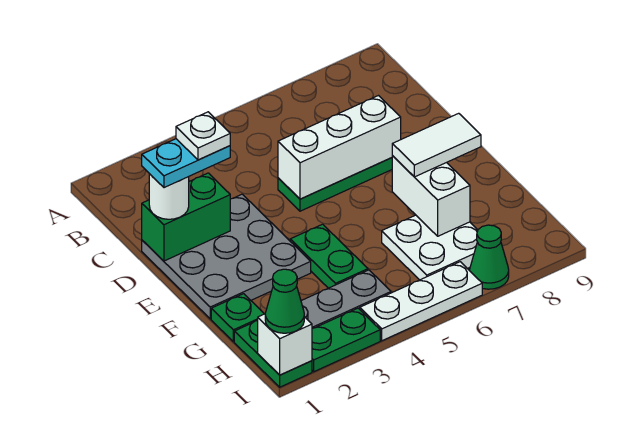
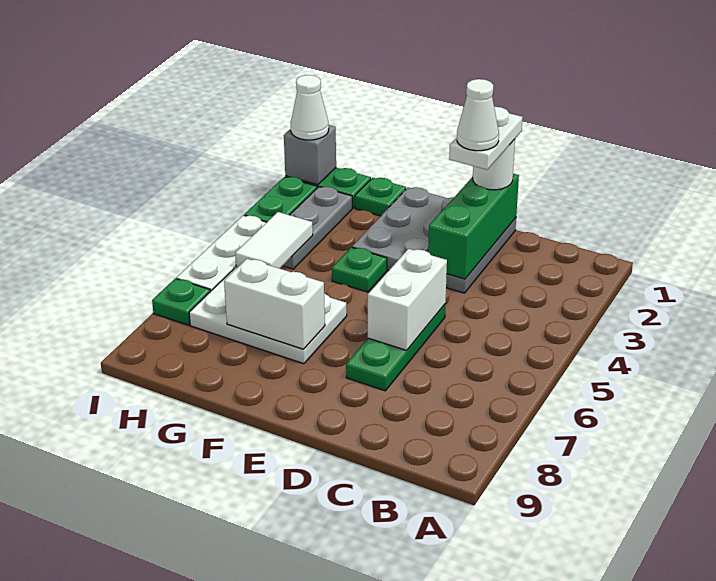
green 1x2 brick [142,173,230,261] -> green 1x3 brick [428,174,519,279]
cyan 1x2 plate [142,139,230,188] -> white 1x2 plate [449,107,523,170]
white 1x1 plate [176,112,230,160] -> white 1x1 cone [457,79,499,151]
white 1x3 brick [278,96,401,199] -> white 1x2 brick [368,249,447,350]
green 1x2 plate [290,224,368,288] -> green 1x1 plate [332,247,387,292]
white 1x2 tile [392,113,481,177] -> white 1x2 tile moved to [235,212,313,269]
white 2x2 plate [382,215,478,280] -> white 2x3 plate [189,268,347,364]
white 1x1 brick [258,314,312,375] -> grey 1x1 brick [284,125,336,185]
green 1x1 cone [265,269,304,333] -> white 1x1 cone [291,75,329,140]
green 1x1 cone [470,225,509,289] -> green 1x1 plate [152,278,210,325]

